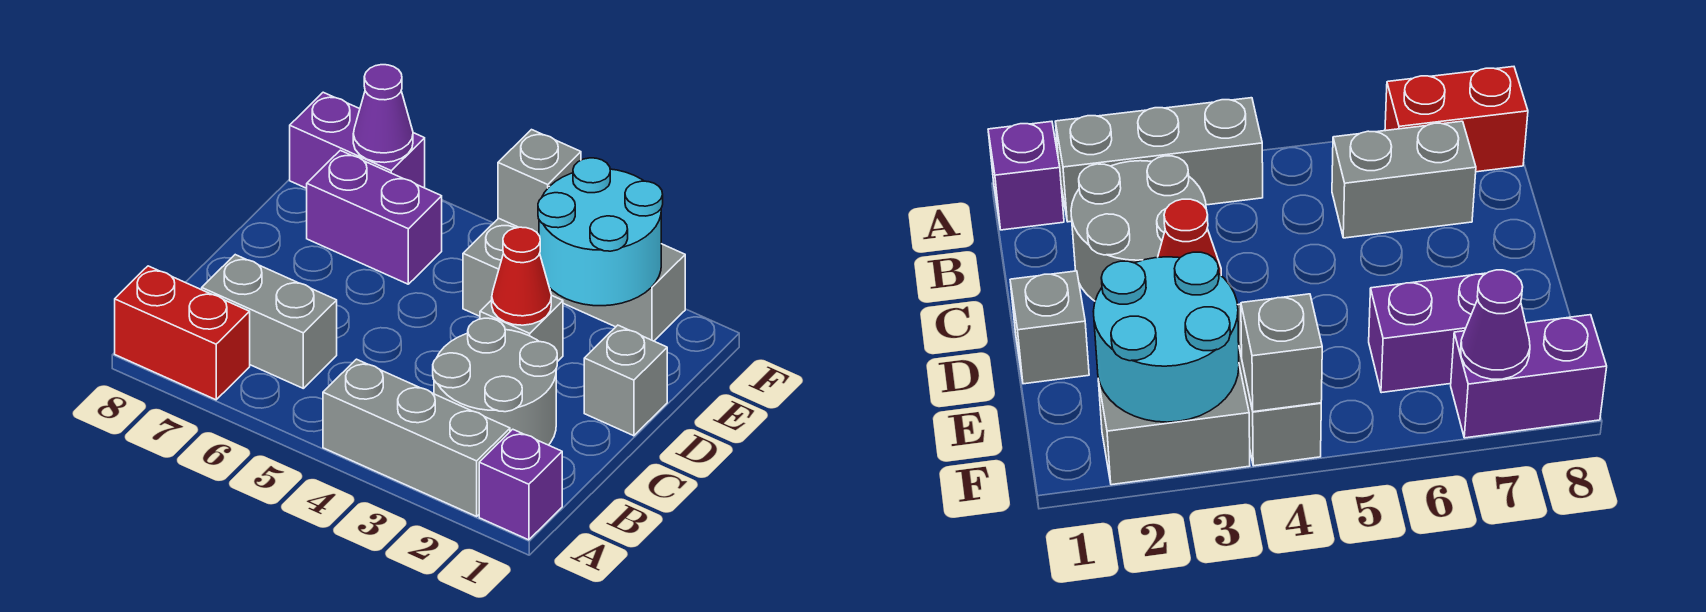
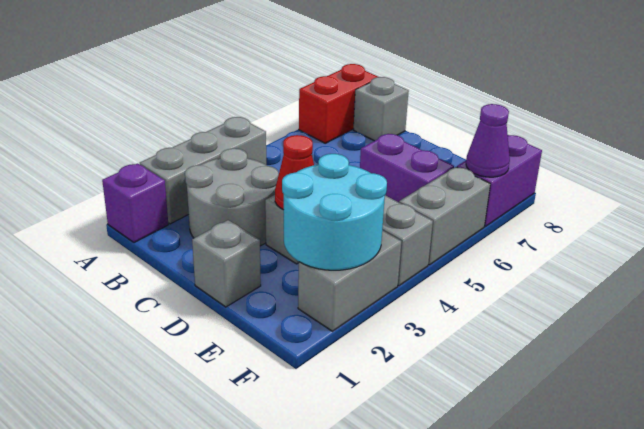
grey 1x2 brick [202,255,337,388] -> grey 1x2 brick moved to [399,167,490,265]
purple 1x2 brick [307,150,442,284] -> purple 1x2 brick turned to [360,134,454,202]
grey 1x1 brick [498,130,581,235] -> grey 1x1 brick moved to [353,77,409,141]

